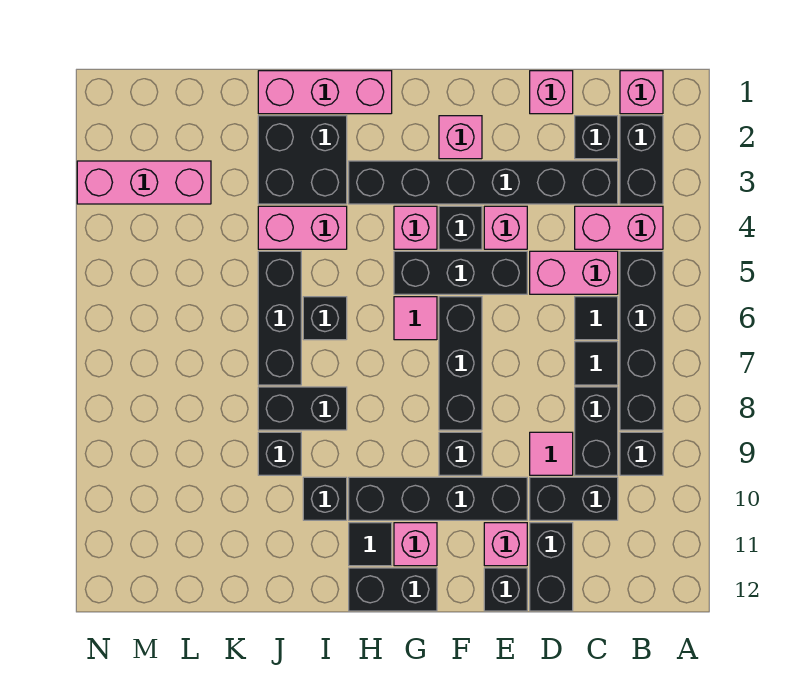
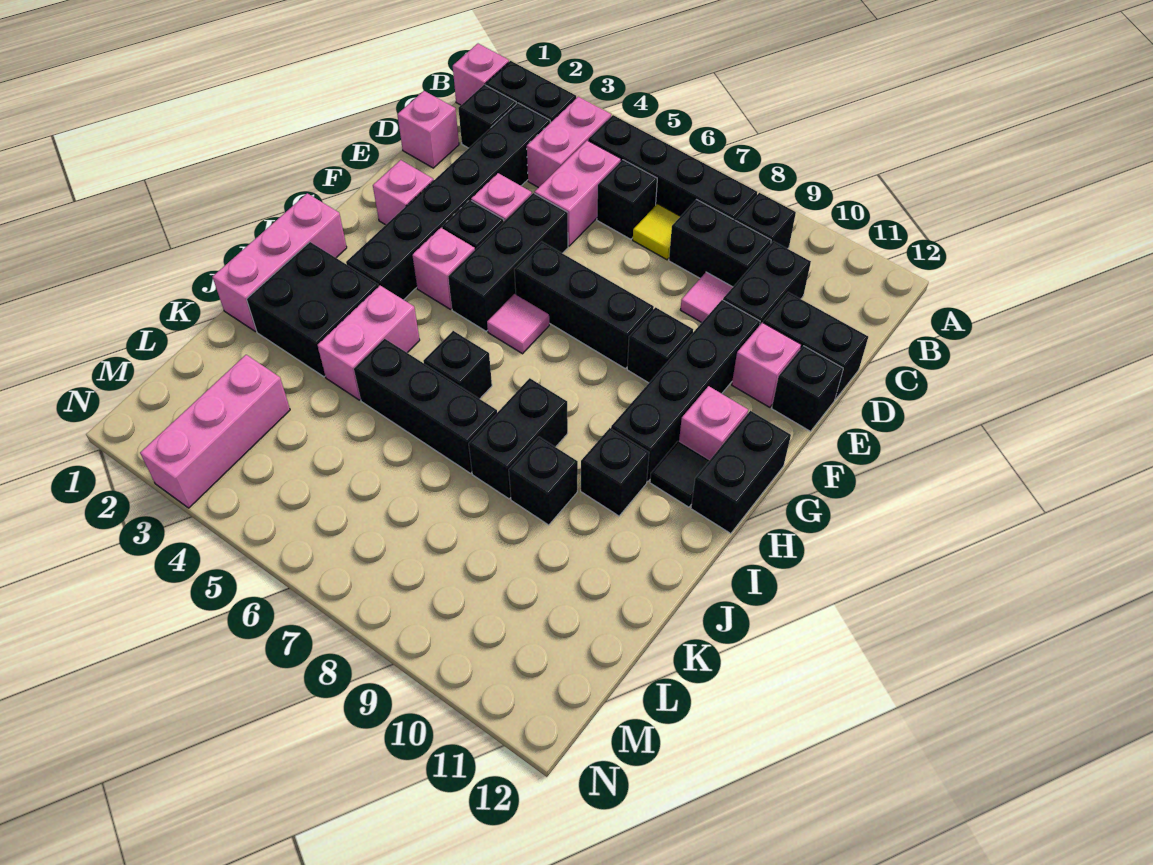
black 1x1 tile [575,297,618,340] -> black 1x1 brick [597,160,657,239]
black 1x1 tile [575,342,618,385] -> yellow 1x1 tile [633,204,680,260]

